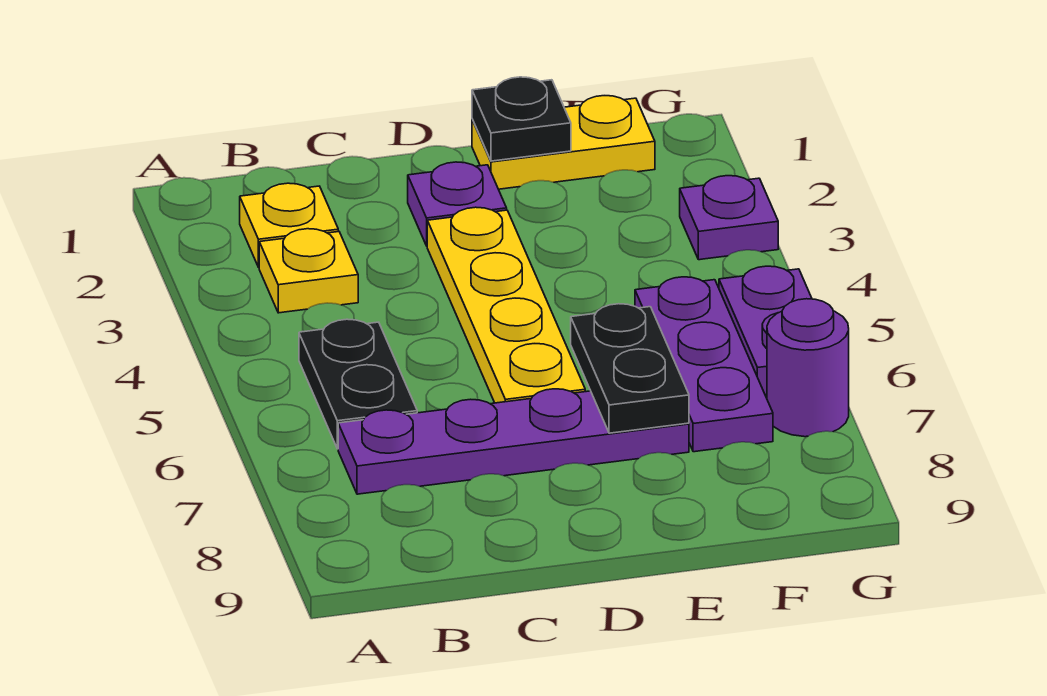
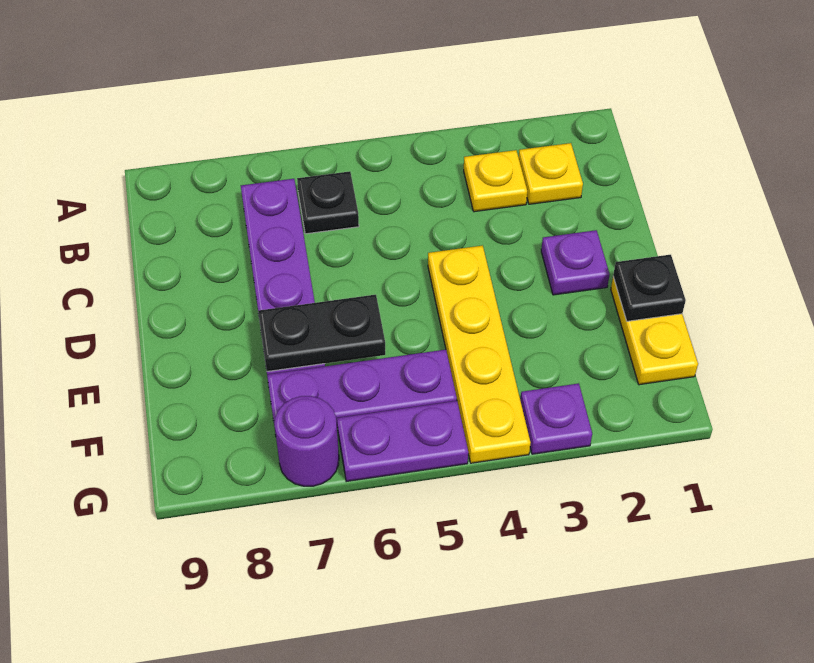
black 1x2 plate [299,319,417,449] -> black 1x1 plate [297,171,359,234]
yellow 1x4 plate [427,207,585,403] -> yellow 1x4 plate turned to [428,245,531,463]

